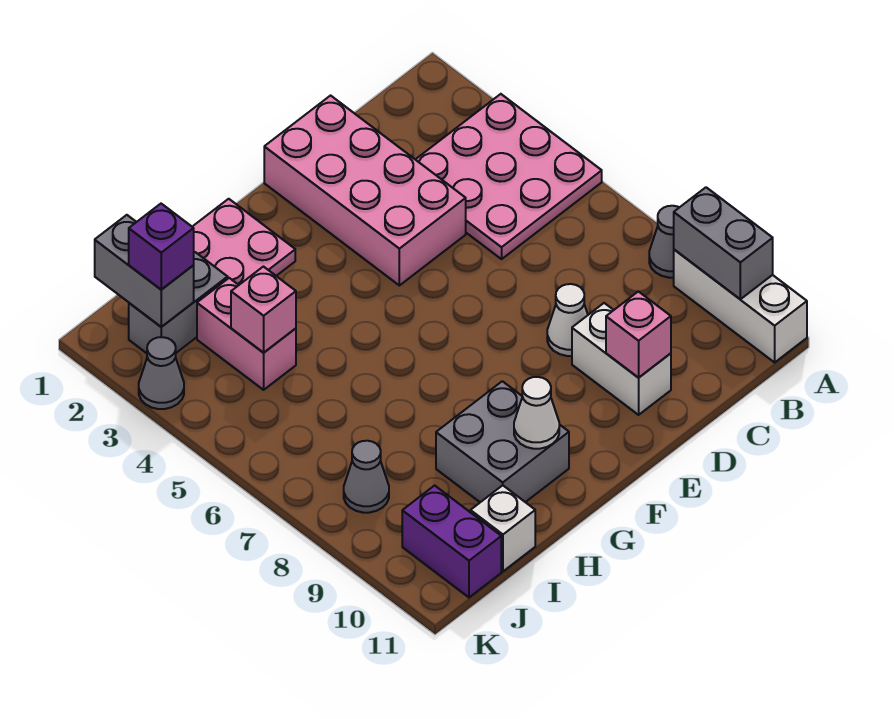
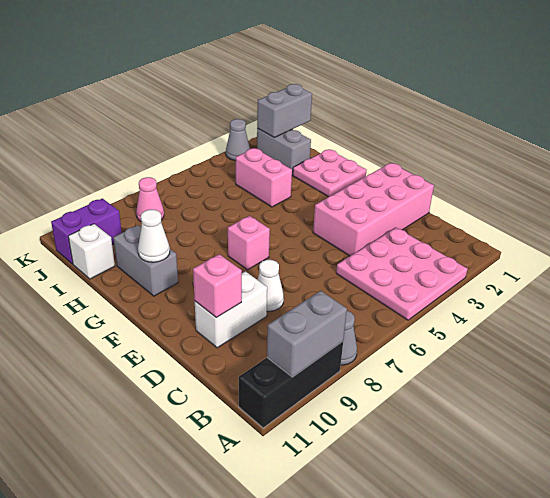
white 1x3 brick [674,250,807,362] -> black 1x3 brick [239,341,343,428]
grey 2x2 brick [436,381,569,502] -> grey 1x2 brick [113,225,178,296]
pink 1x2 brick [197,278,296,390] -> pink 1x2 brick turned to [236,148,292,207]
pink 1x1 brick [231,267,296,352] -> pink 1x1 brick moved to [228,216,270,270]
purple 1x1 brick [129,204,194,290] -> none
grey 1x1 cone [344,441,389,513] -> pink 1x1 cone [136,177,164,221]

